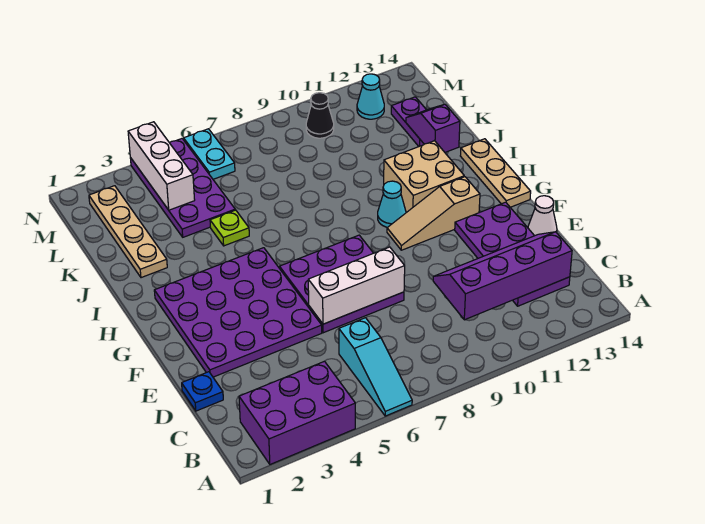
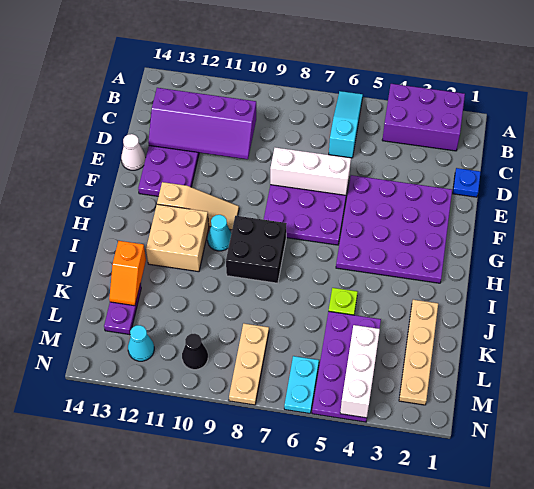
tan 1x3 plate [460,139,531,207] -> tan 1x3 plate moved to [229,323,269,405]
none -> black 2x2 brick [226,216,287,283]
purple 1x2 slope [406,104,460,152] -> orange 1x2 slope [109,241,146,306]

